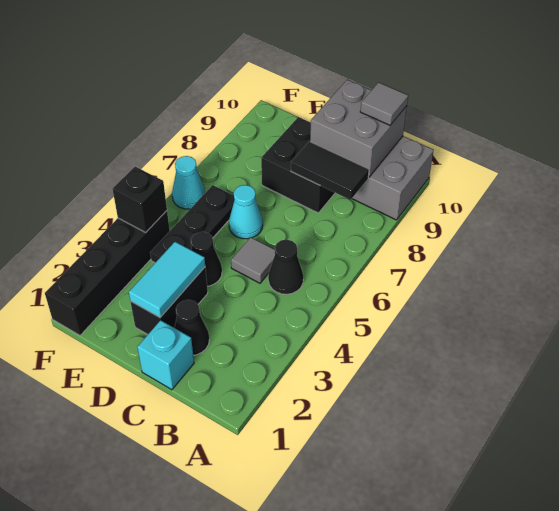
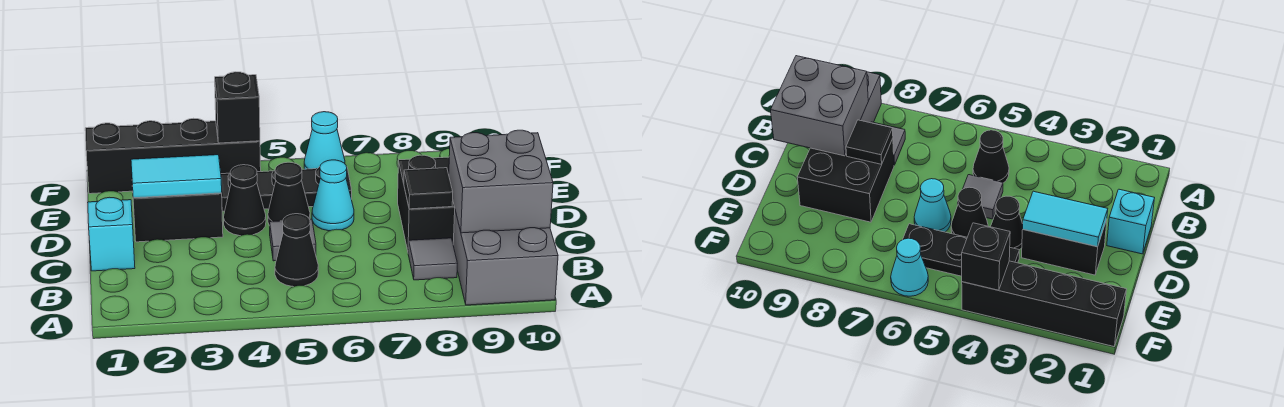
black 1x2 tile [291,141,369,200] -> black 1x1 tile [404,168,453,209]
grey 1x1 tile [360,82,408,125] -> grey 1x1 tile moved to [408,238,457,280]
black 1x1 cone [174,300,209,355] -> black 1x1 cone moved to [268,162,310,226]

